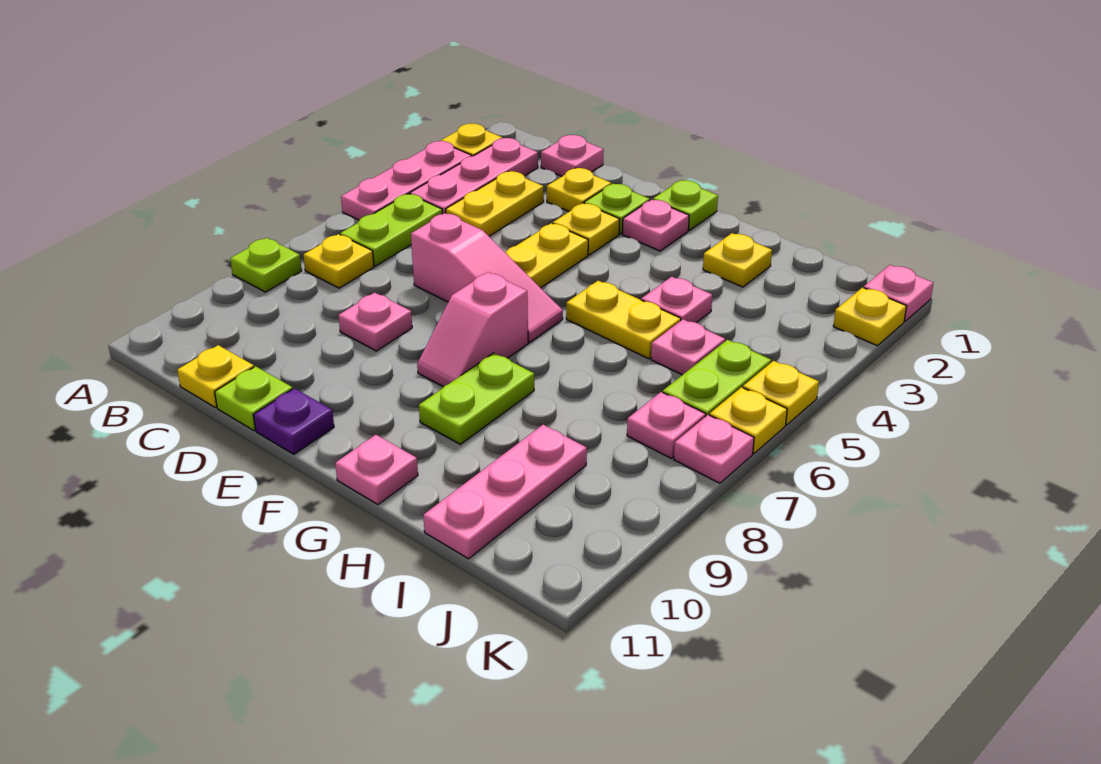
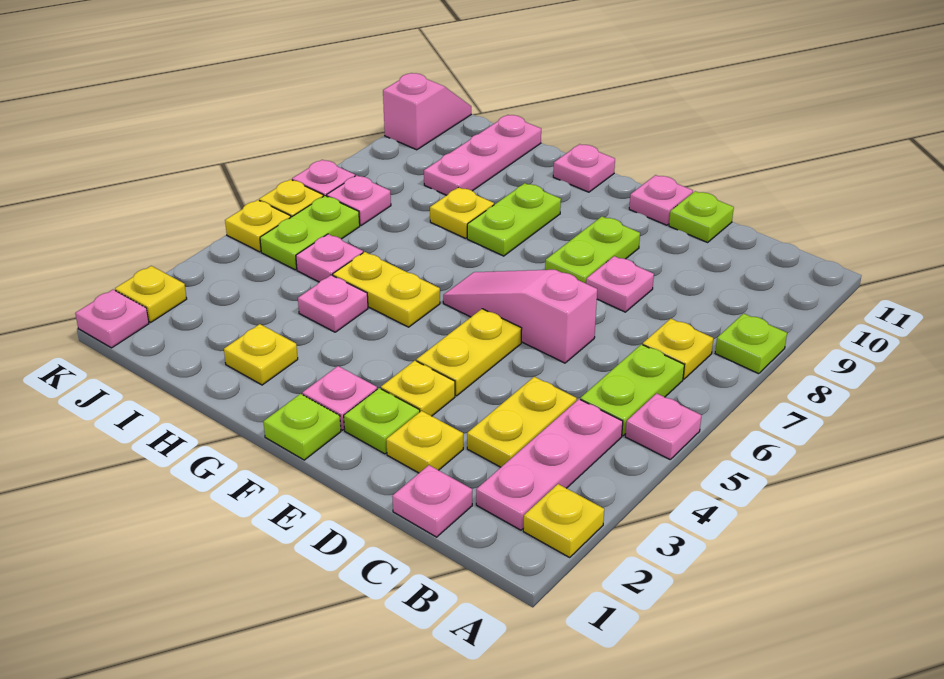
pink 1x3 plate [341,141,471,220] -> pink 1x1 plate [625,393,702,459]
yellow 1x1 plate [177,345,254,408] -> yellow 1x1 plate moved to [430,187,494,238]
none -> lime 1x2 plate [545,217,640,283]
purple 1x1 plate [254,388,334,454] -> pink 1x1 plate [629,175,693,225]
pink 1x2 slope [417,272,528,387] -> pink 1x2 slope moved to [383,73,471,150]

